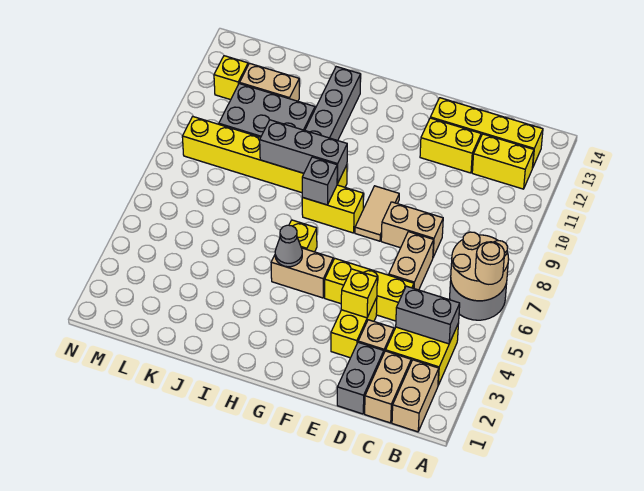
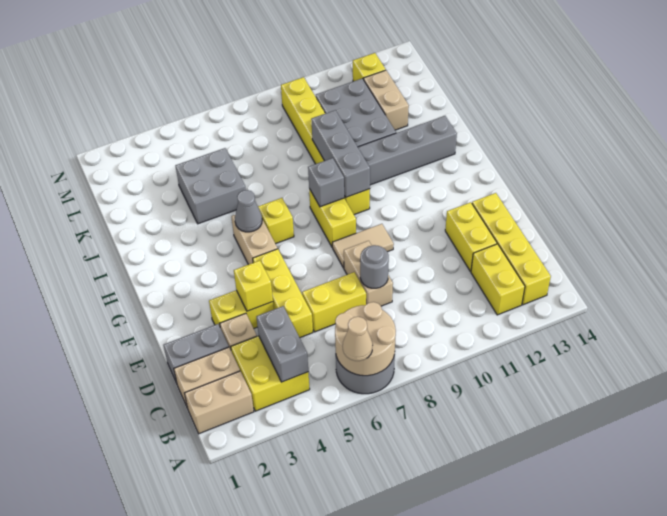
tan 1x1 round brick [475,242,505,284] -> tan 1x1 cone [343,317,373,361]
tan 1x2 brick [389,232,434,290] -> yellow 1x2 brick [302,272,366,332]
none -> grey 1x1 round brick [360,245,389,288]
none -> grey 2x2 brick [175,148,246,224]

